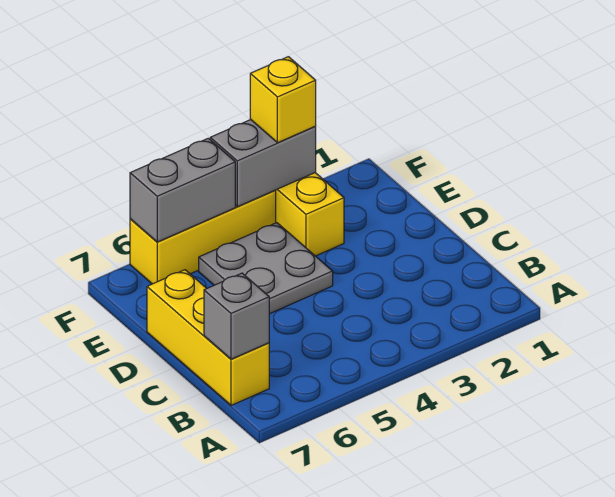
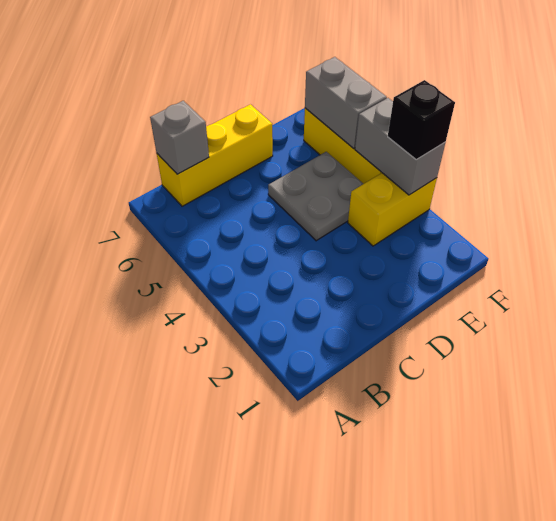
yellow 1x1 brick [250,57,316,143] -> black 1x1 brick [388,80,455,160]

